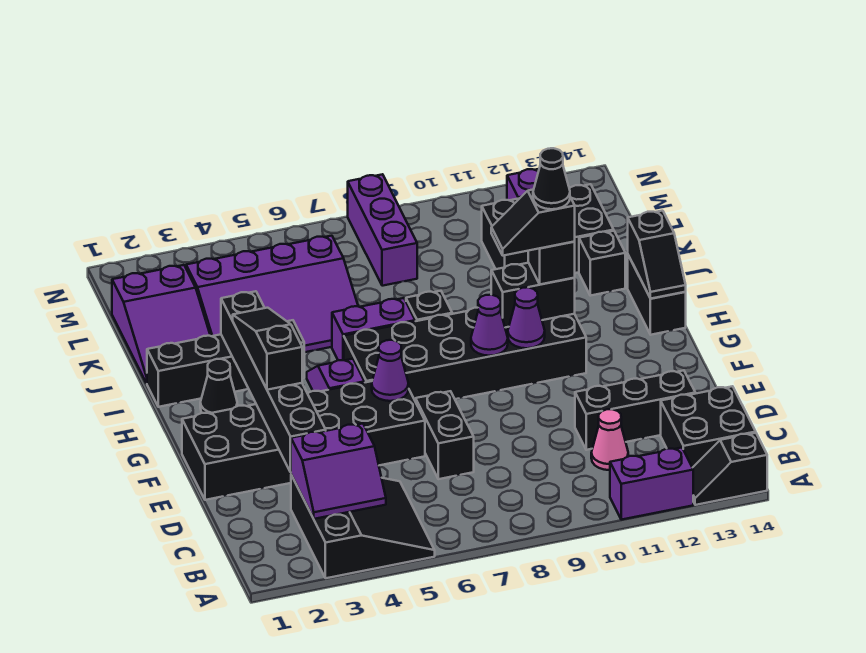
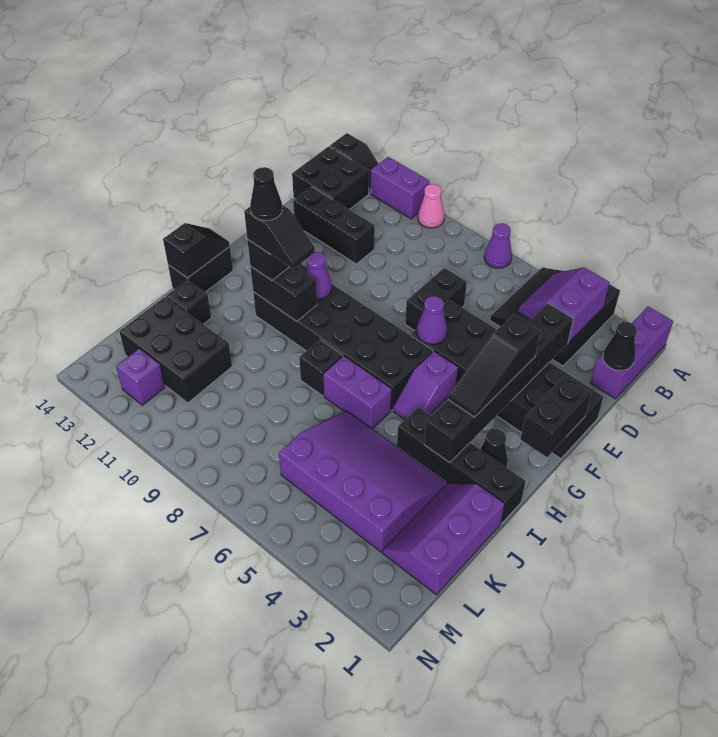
purple 2x2 slope [291,424,386,519] -> purple 2x2 slope turned to [518,267,610,342]
none -> black 1x1 cone [603,322,637,371]
pink 1x1 cone [591,409,628,470] -> pink 1x1 cone moved to [418,184,444,228]
none -> black 1x2 brick [520,375,592,457]
purple 1x1 cone [471,295,508,356] -> purple 1x1 cone moved to [484,223,512,268]
purple 2x3 slope [112,265,210,383] -> purple 2x3 slope turned to [383,483,505,595]
purple 1x3 brick [348,174,417,286] -> purple 1x3 brick moved to [591,307,673,399]

